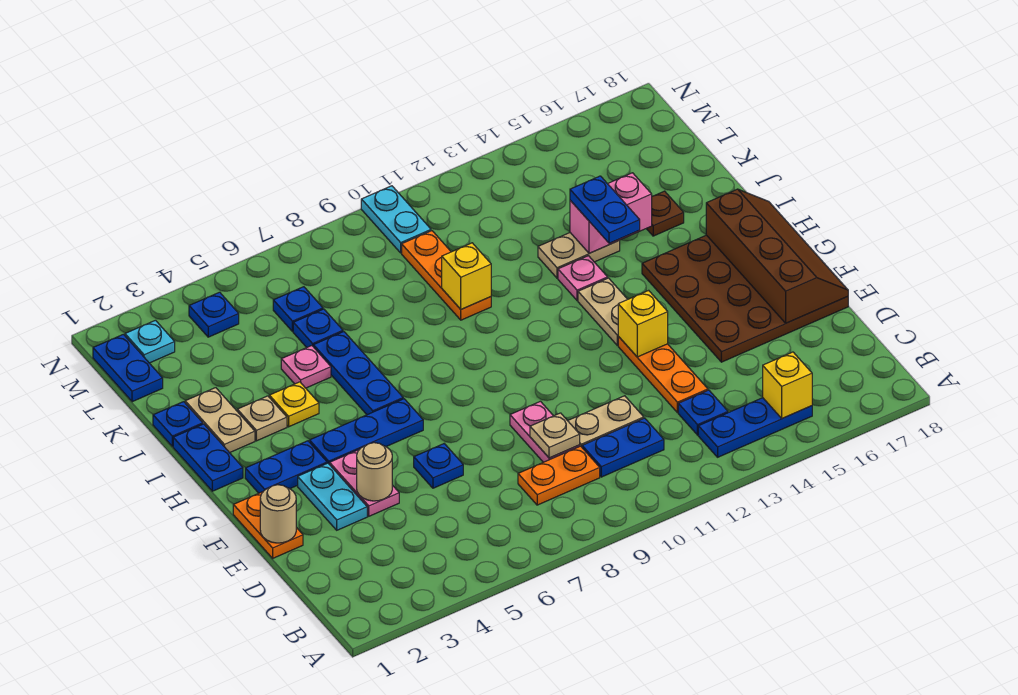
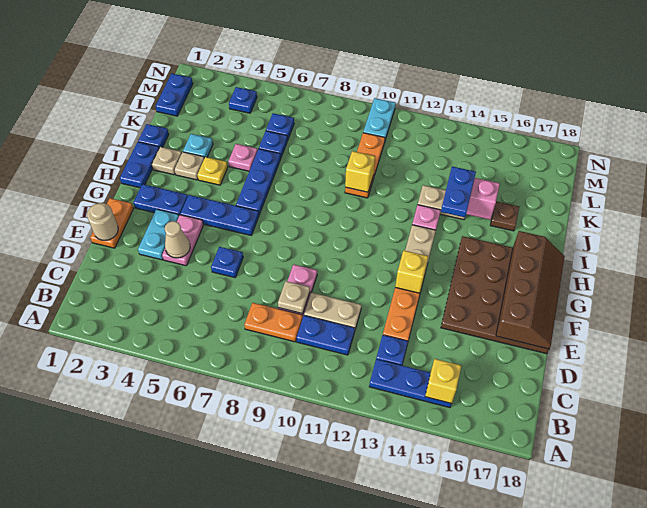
tan 1x1 round brick [357,443,392,501] -> tan 1x1 cone [165,221,190,258]
tan 1x2 plate [185,388,255,453] -> tan 1x1 plate [152,147,182,175]
cyan 1x1 plate [125,320,175,363] -> cyan 1x1 plate moved to [183,134,213,158]

